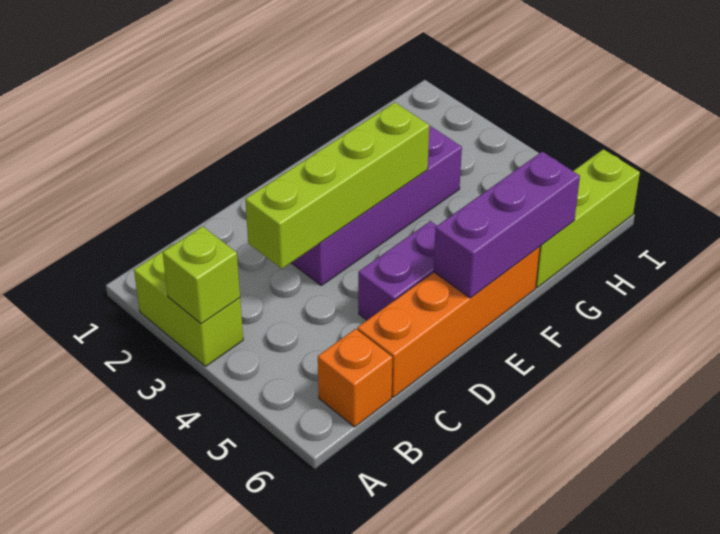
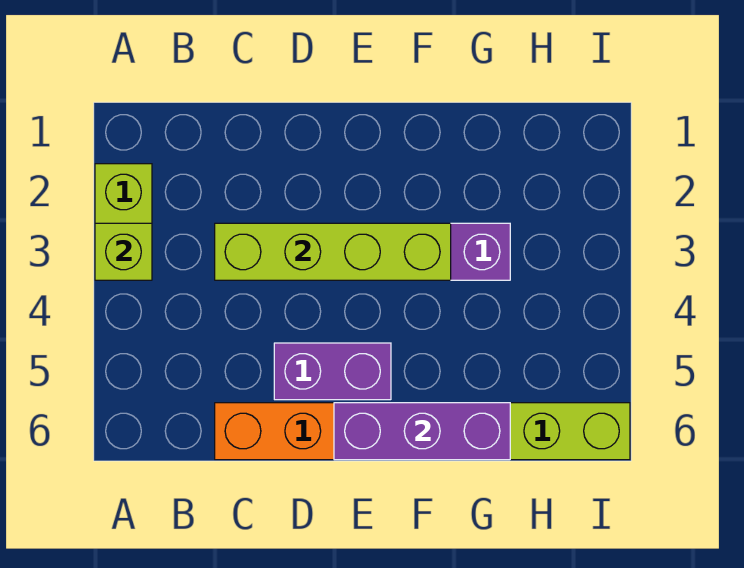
orange 1x1 brick [318,329,392,427] -> none

